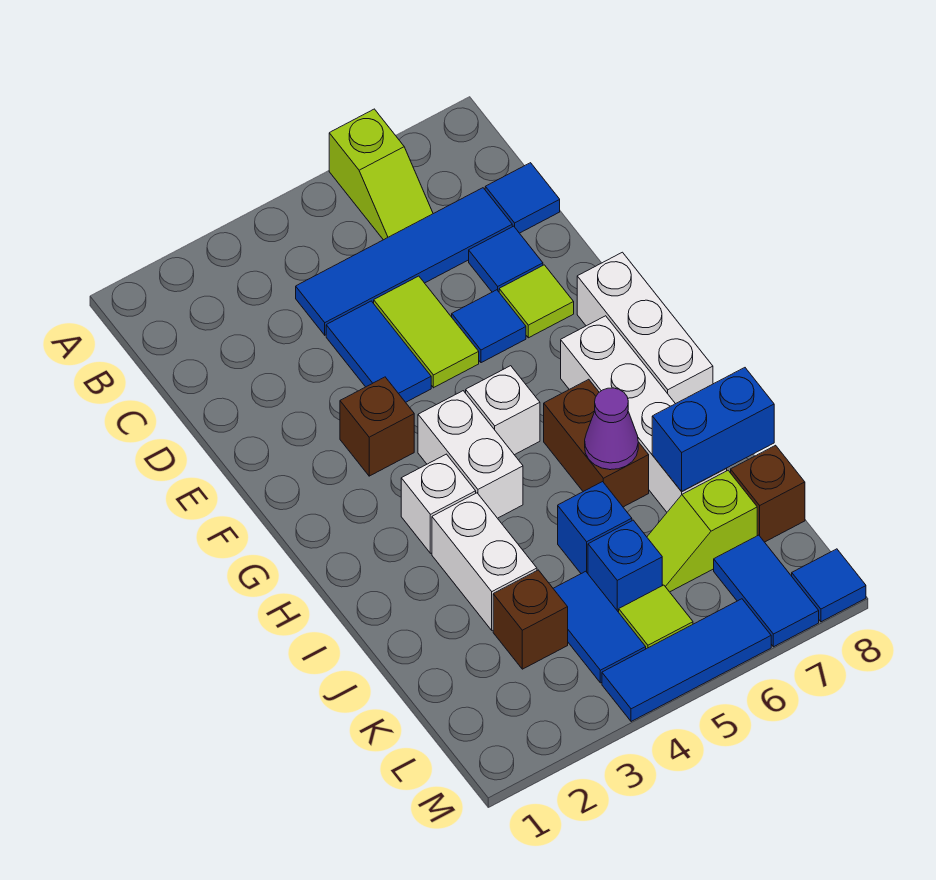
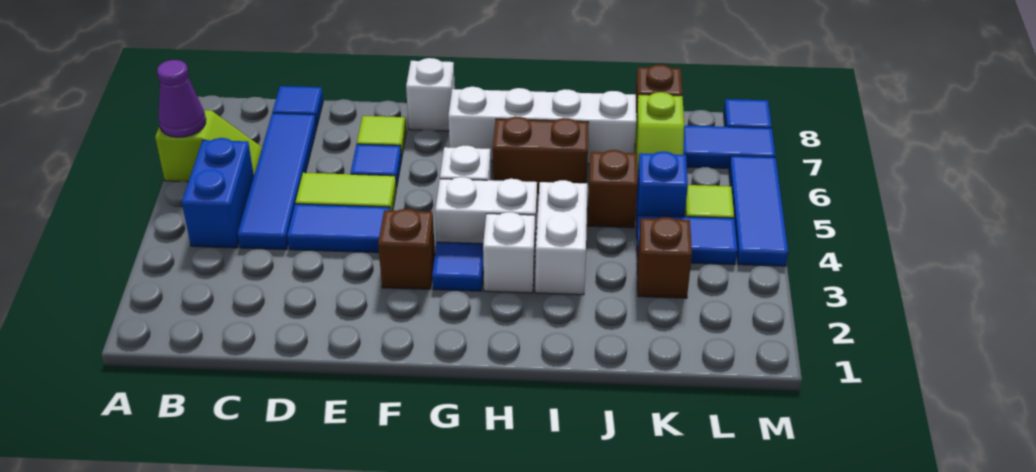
blue 1x1 tile [469,226,543,292] -> blue 1x1 tile moved to [432,242,484,291]
white 1x3 brick [577,252,713,404] -> white 1x1 brick [406,58,455,131]
white 1x2 brick [432,493,537,630] -> white 1x2 brick turned to [535,180,587,295]
purple 1x1 cone [585,388,638,470] -> purple 1x1 cone moved to [157,60,206,137]
blue 1x1 brick [558,482,632,574] -> brown 1x1 brick [588,150,638,228]
blue 1x2 brick [652,368,774,491] -> blue 1x2 brick moved to [182,138,254,248]

